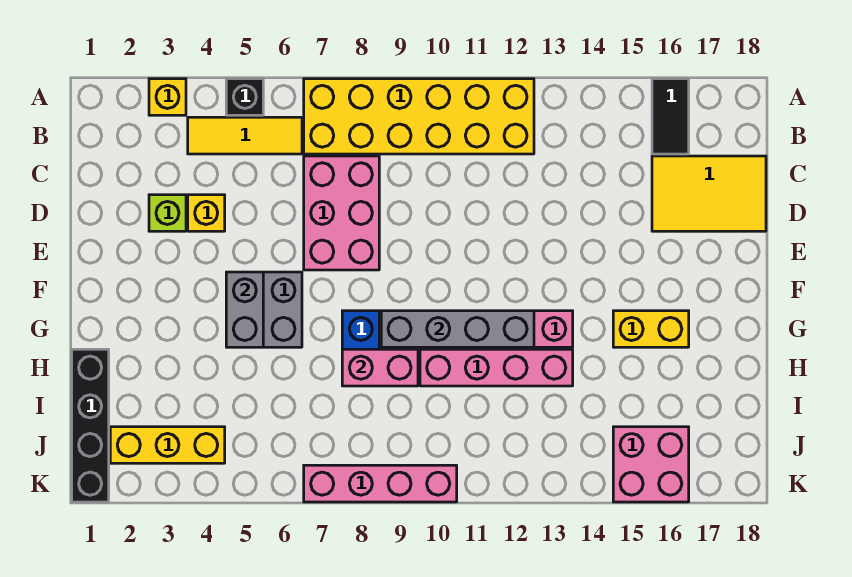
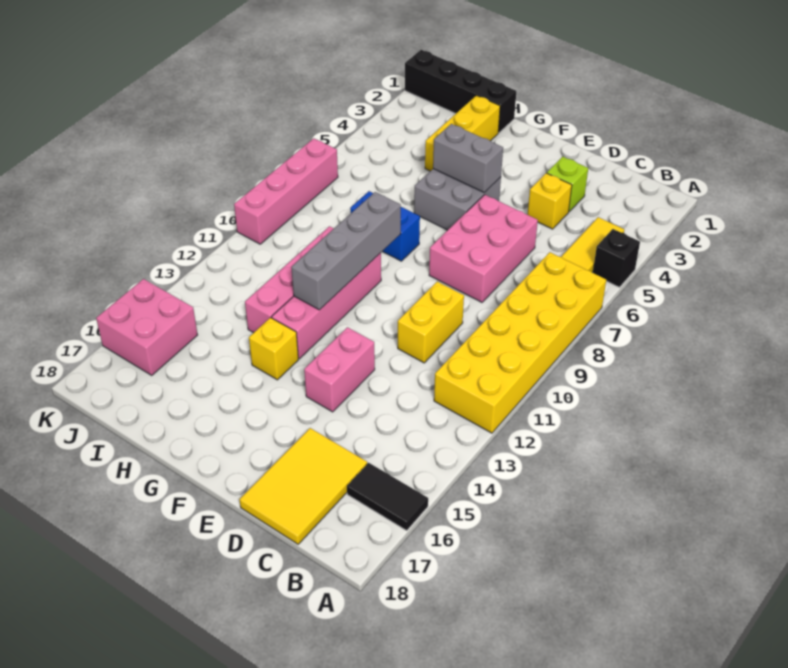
yellow 1x1 brick [149,79,186,115] -> yellow 1x1 brick moved to [249,318,299,380]
pink 2x3 brick [304,156,379,270] -> pink 2x3 brick turned to [429,195,538,302]
yellow 1x2 brick [613,311,689,347] -> yellow 1x2 brick moved to [398,282,464,363]
pink 1x2 brick [342,349,418,386] -> pink 1x2 brick moved to [304,327,375,412]
yellow 1x3 brick [110,427,225,463] -> yellow 1x3 brick moved to [425,95,500,171]

